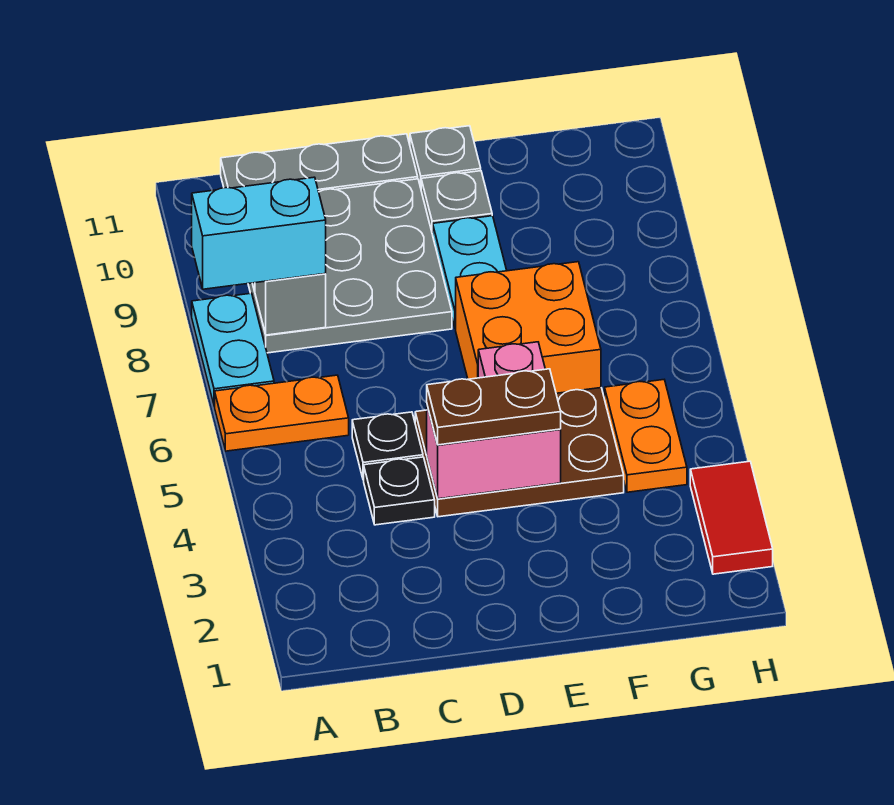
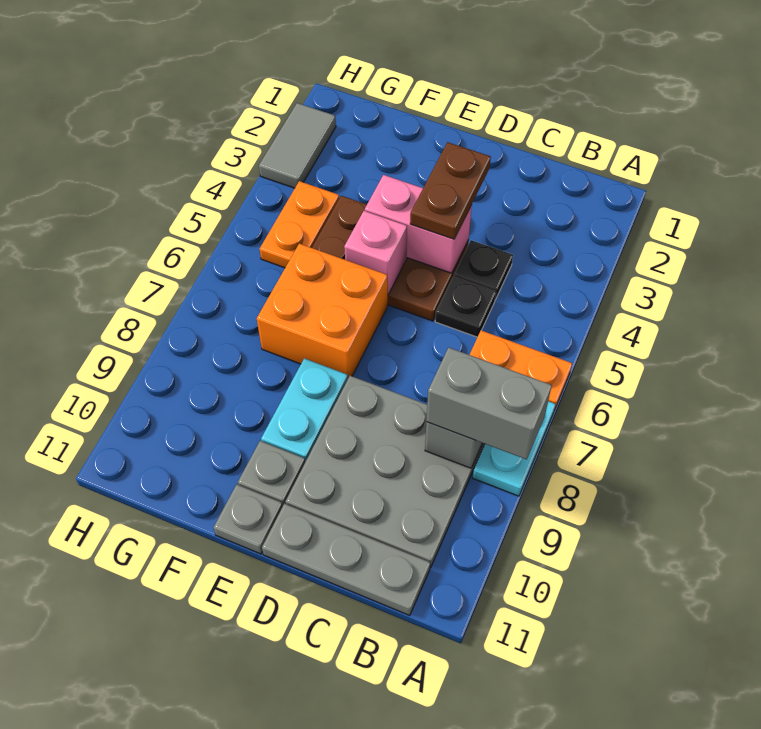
cyan 1x2 brick [192,177,326,289] -> grey 1x2 brick [426,347,552,460]
brown 1x2 plate [427,369,561,445] -> brown 1x2 plate turned to [410,142,491,239]
red 1x2 tile [690,461,773,574] -> grey 1x2 tile [259,103,336,188]

